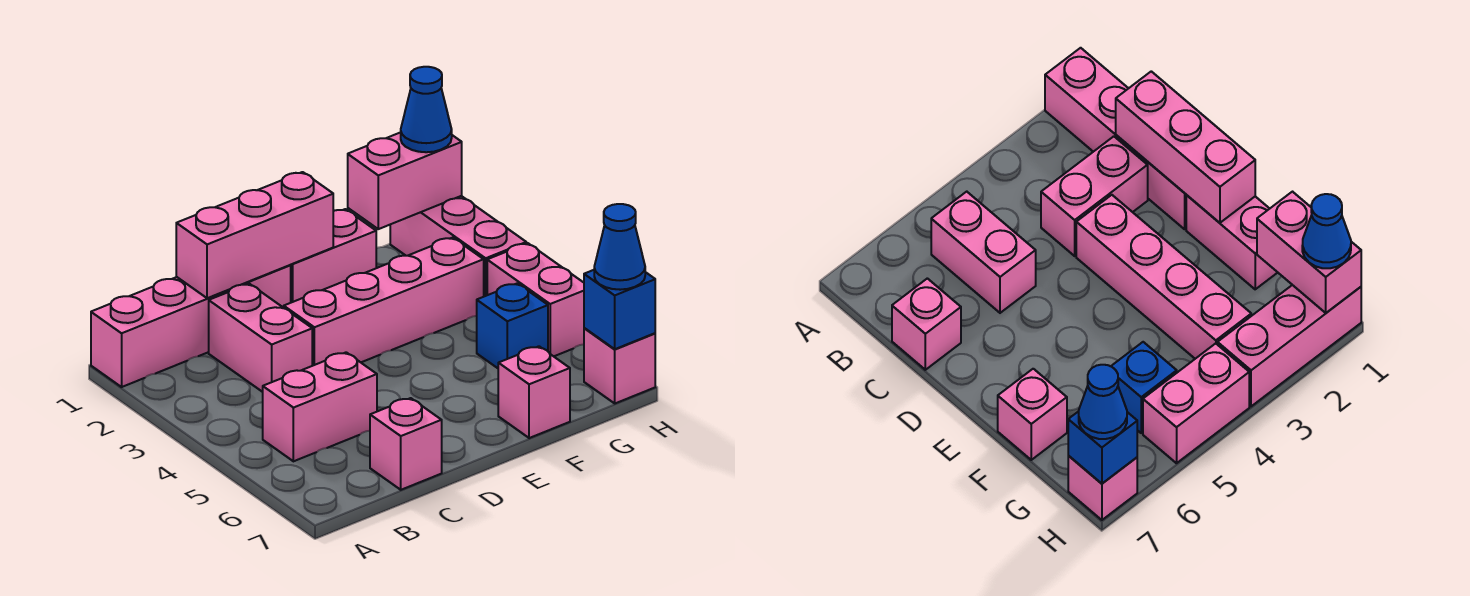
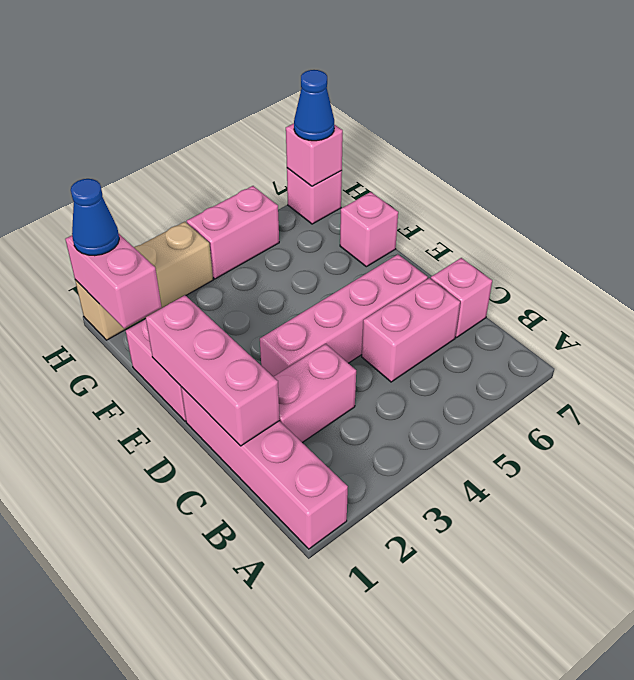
pink 1x2 brick [263,352,377,461] -> pink 1x2 brick turned to [362,278,460,382]
pink 1x4 brick [284,238,484,366] -> pink 1x4 brick turned to [260,254,428,377]
blue 1x1 brick [477,283,548,368] -> none
pink 1x3 brick [390,196,526,296] -> tan 1x3 brick [75,222,213,340]
blue 1x1 brick [584,270,655,349] -> pink 1x1 brick [286,123,343,186]

